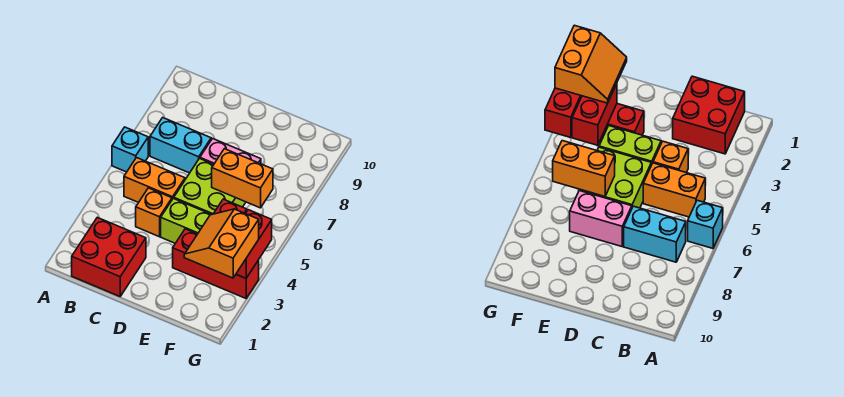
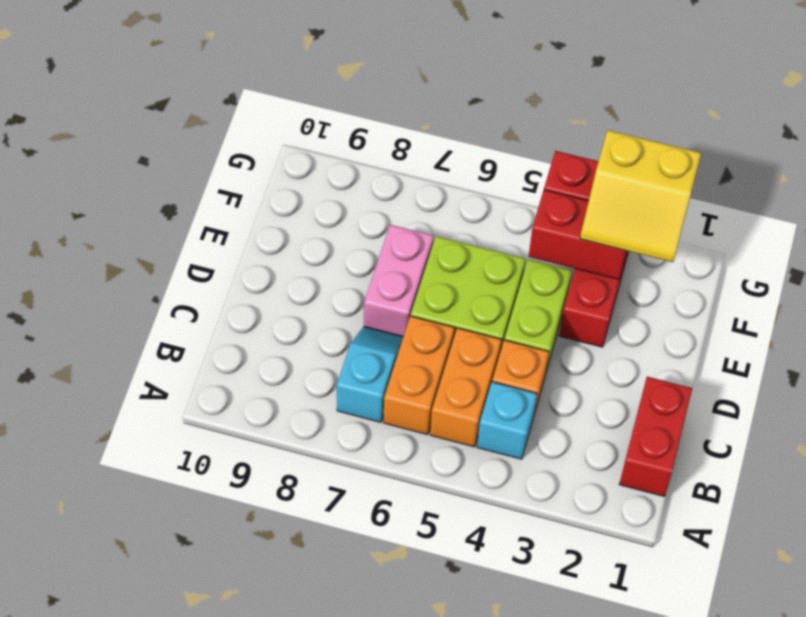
cyan 1x1 brick [112,127,148,172] -> cyan 1x1 brick moved to [477,382,537,459]
red 2x2 brick [72,217,146,296] -> red 1x2 brick [619,377,692,497]
cyan 1x2 brick [150,118,211,173] -> cyan 1x2 slope [337,327,403,422]
orange 1x2 brick [212,149,273,208] -> orange 1x2 brick moved to [384,316,455,435]
orange 2x2 slope [184,209,259,278] -> yellow 2x2 slope [580,130,701,262]

